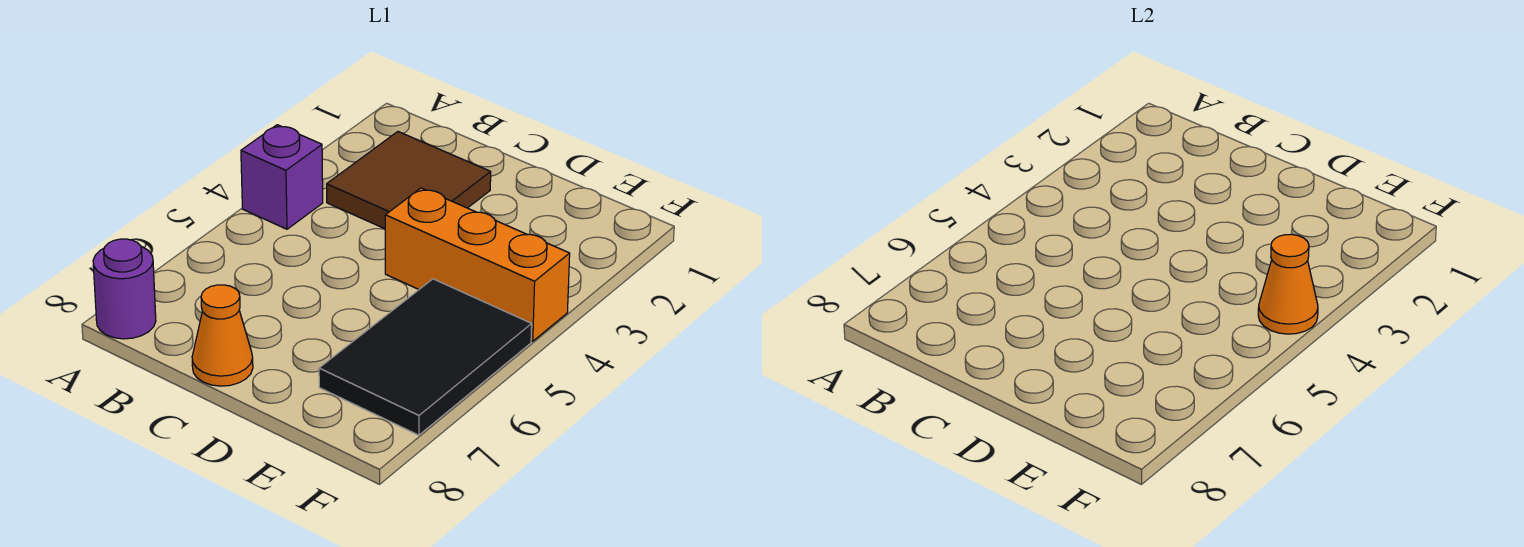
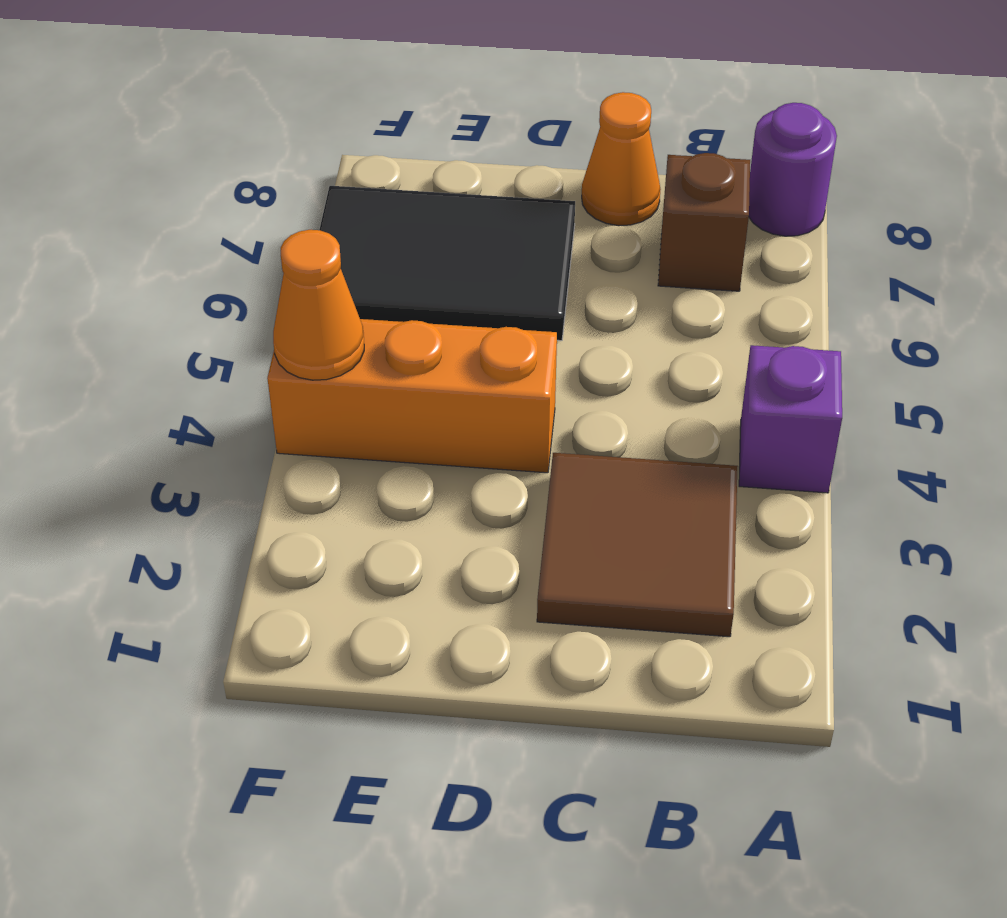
none -> brown 1x1 brick [658,153,750,291]
black 2x3 tile [319,279,532,435] -> black 2x3 tile turned to [319,186,575,341]

